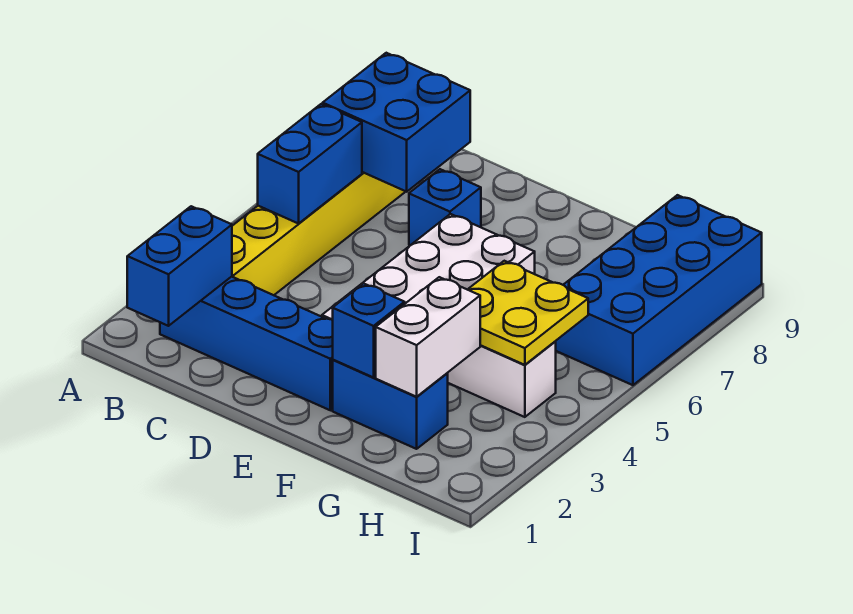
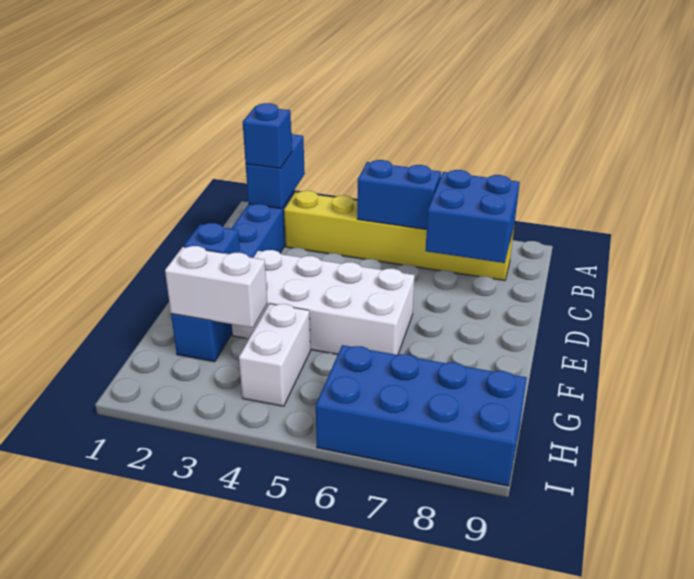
blue 1x2 brick [127,206,232,326] -> blue 1x2 brick turned to [246,133,305,209]
blue 1x1 brick [409,169,481,245] -> blue 1x1 brick moved to [243,103,292,168]
yellow 2x2 plate [468,261,588,365] -> none

